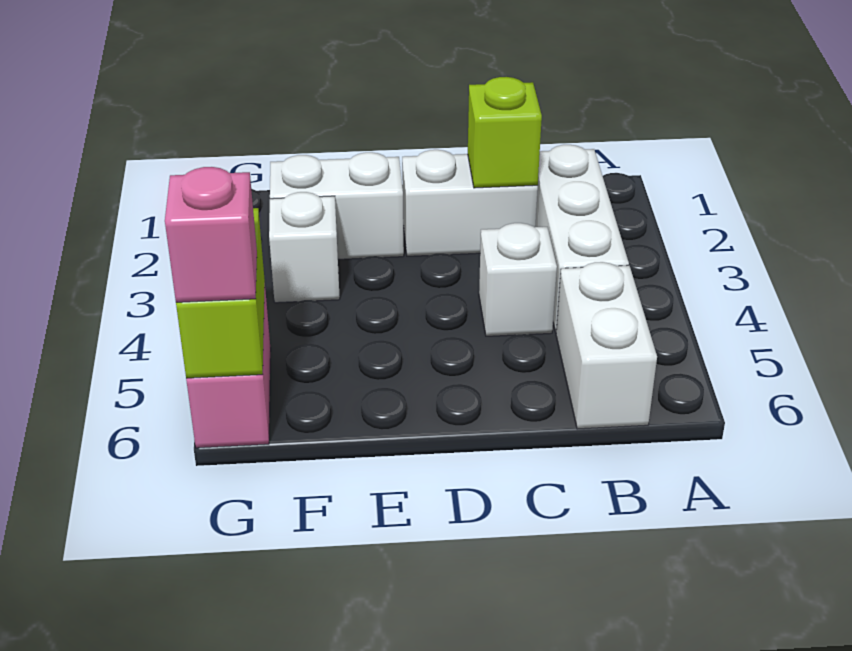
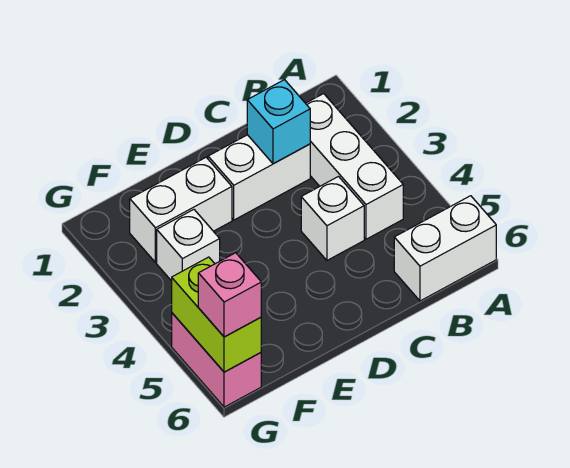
white 1x2 brick [556,262,657,429] -> white 1x2 brick turned to [394,196,496,301]
lime 1x1 brick [468,77,542,188] -> cyan 1x1 brick [247,80,310,164]

